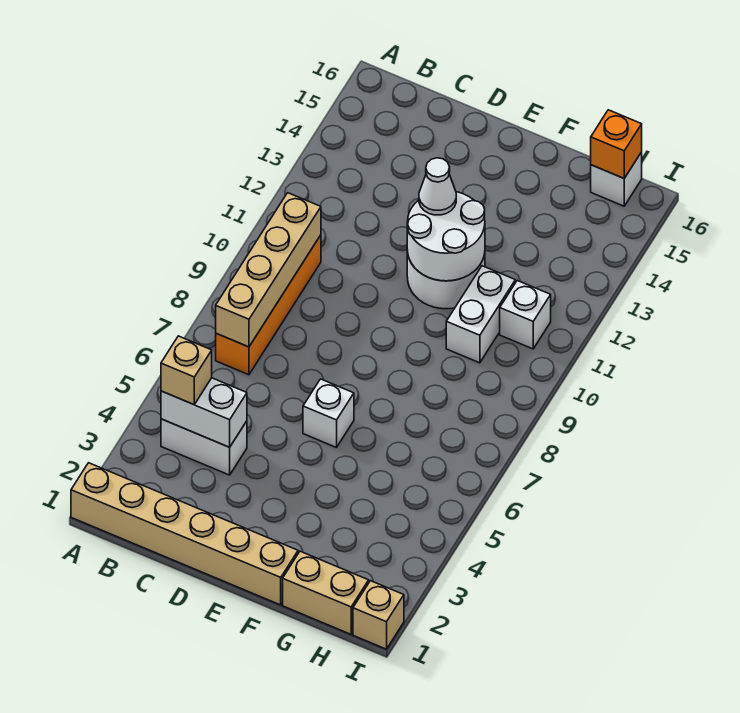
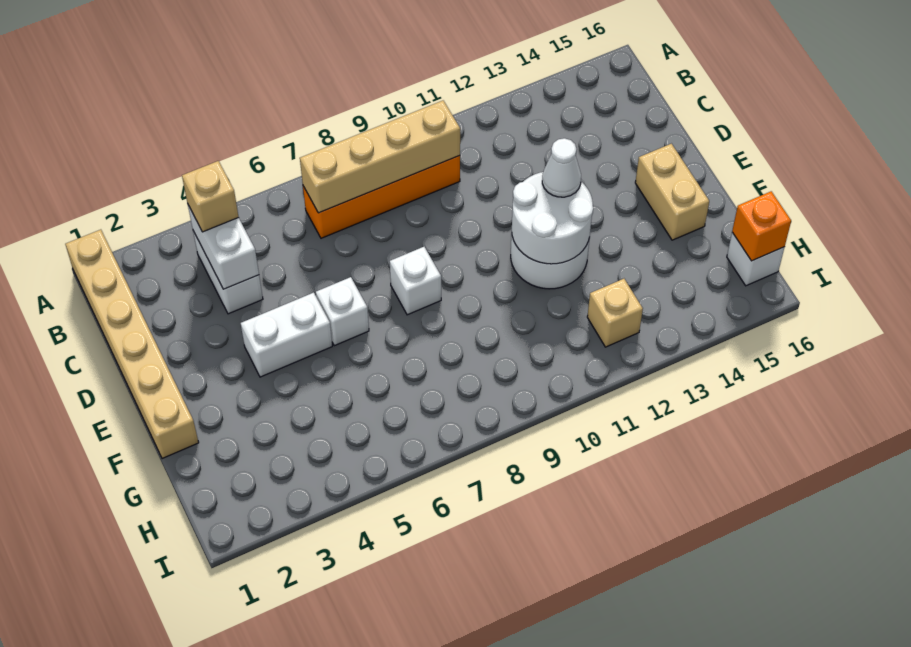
tan 1x2 brick [283,551,369,634] -> tan 1x2 brick moved to [635,144,709,240]
white 1x2 brick [446,266,515,363] -> white 1x2 brick moved to [241,293,332,377]
white 1x1 brick [500,281,551,349] -> white 1x1 brick moved to [390,247,441,315]
tan 1x1 brick [353,581,404,649] -> tan 1x1 brick moved to [587,279,643,347]

